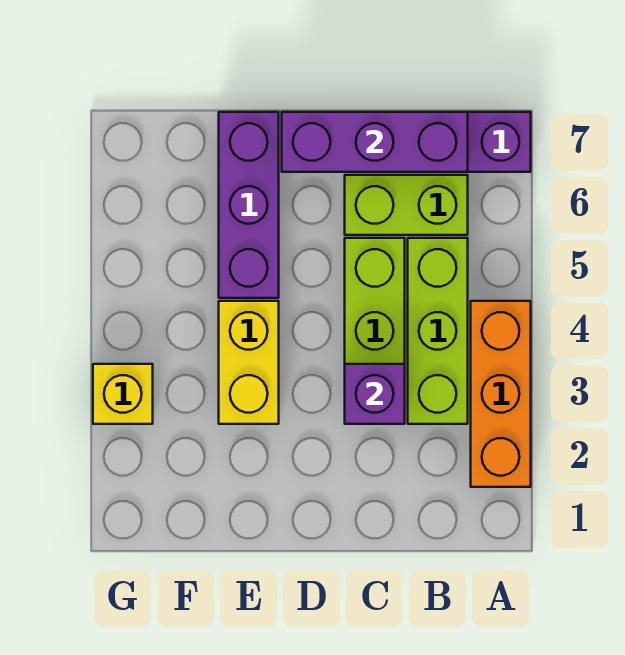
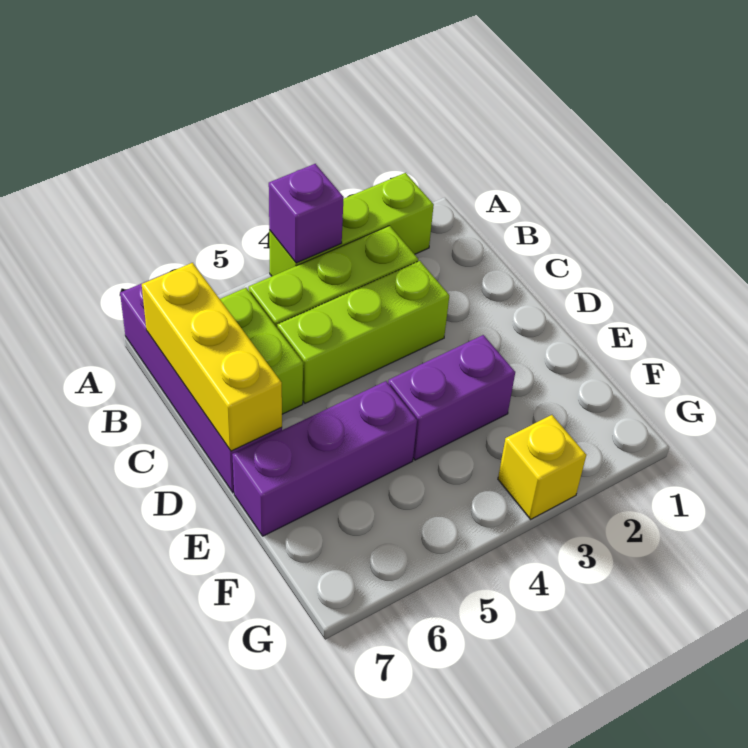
orange 1x3 brick [471,301,531,487] -> lime 1x3 brick [269,173,434,276]
purple 1x3 brick [282,112,468,172] -> yellow 1x3 brick [142,263,282,451]
purple 1x1 brick [345,364,405,424] -> purple 1x1 brick moved to [269,164,344,263]
yellow 1x2 brick [219,301,279,424] -> purple 1x2 brick [388,335,515,460]

